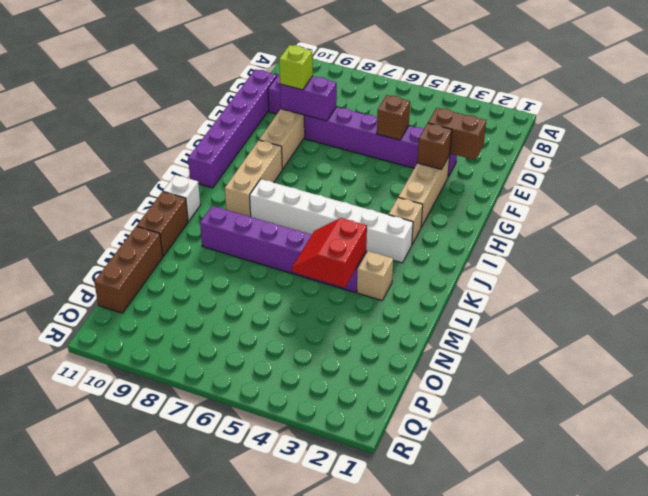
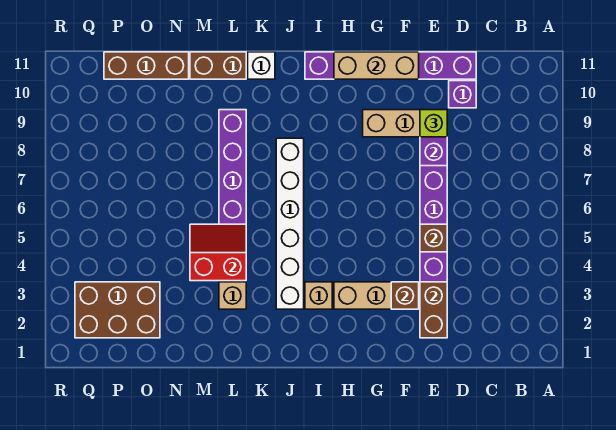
tan 1x3 brick [225,140,282,217] -> tan 1x3 brick moved to [334,52,419,79]
none -> brown 2x3 brick [75,282,160,338]

